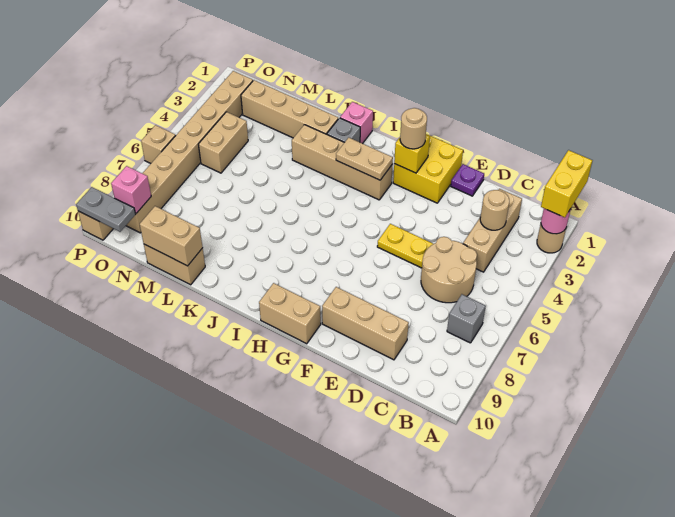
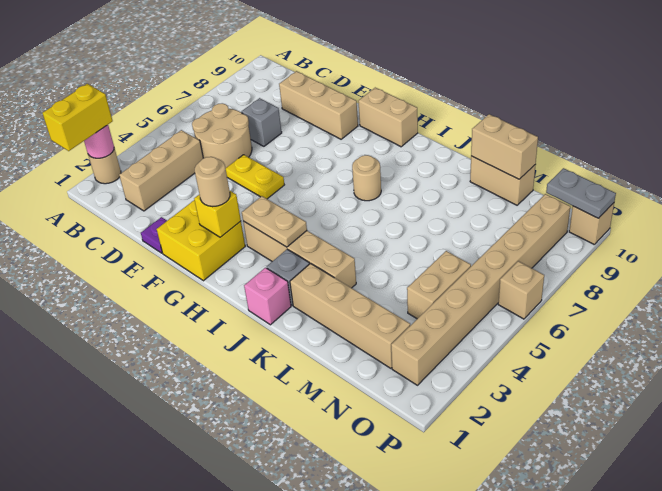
grey 1x1 brick [447,294,486,343] -> grey 1x1 brick moved to [242,98,282,146]
tan 1x1 round brick [480,190,509,230] -> tan 1x1 round brick moved to [352,155,381,201]
pink 1x1 brick [111,166,151,213] -> none

